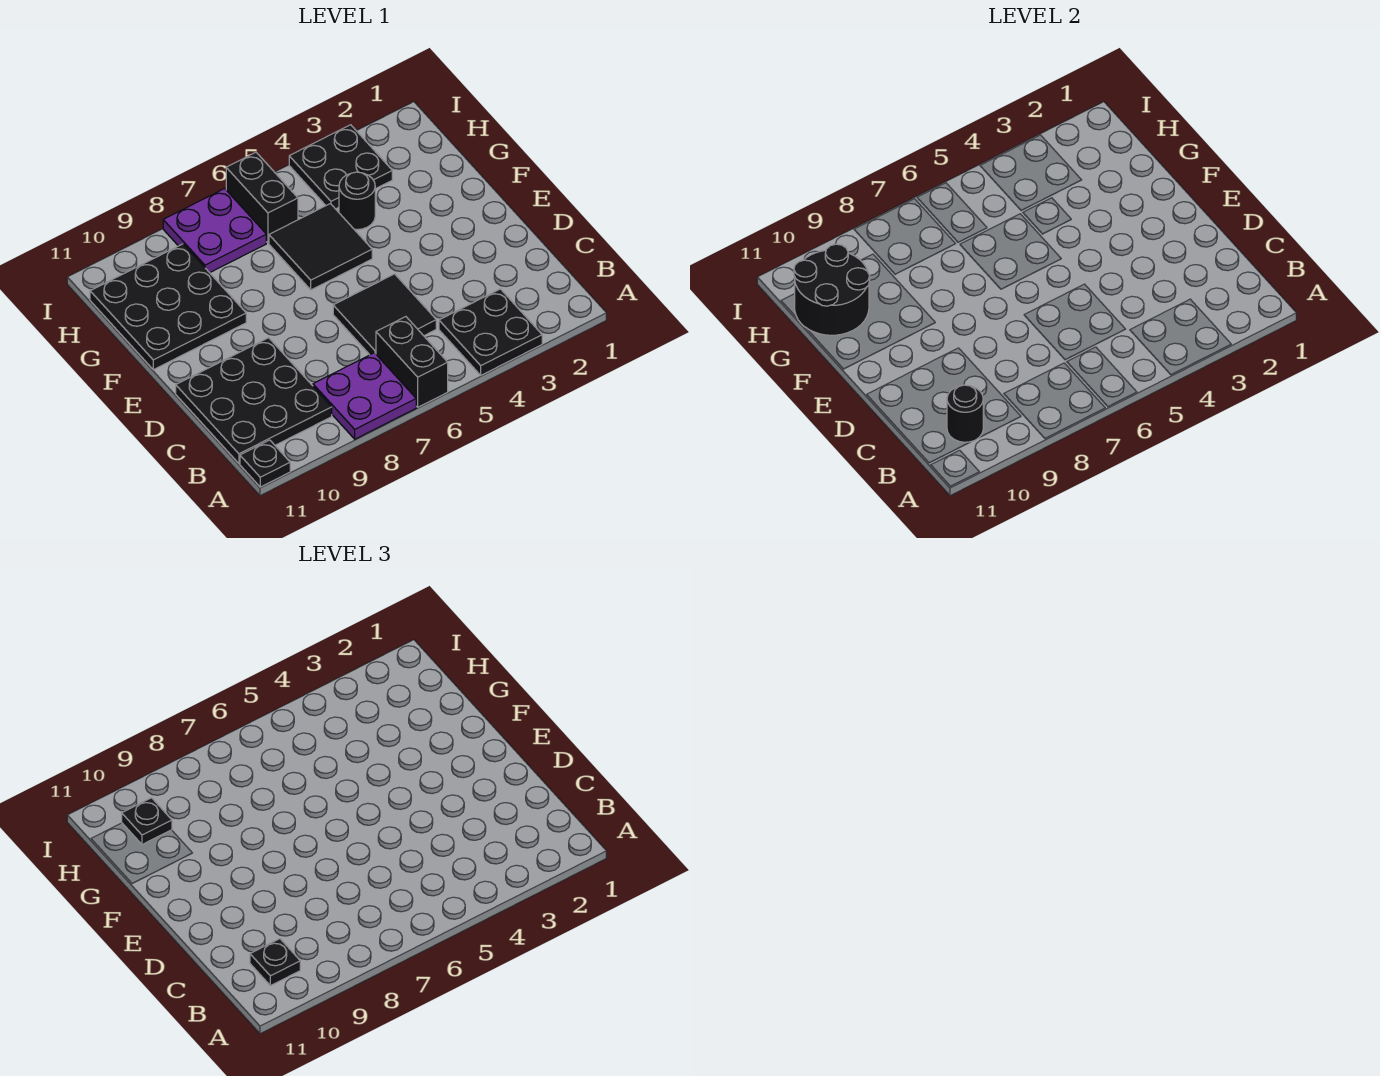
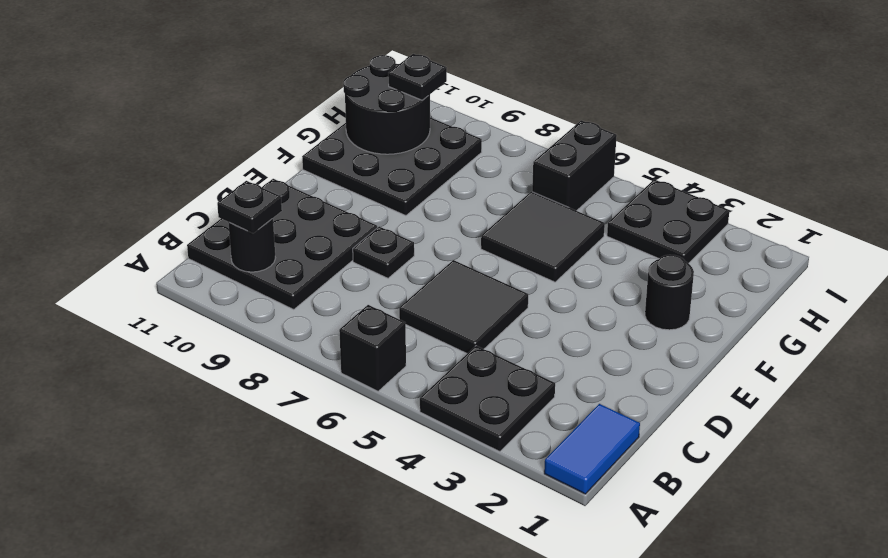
none -> blue 1x2 tile [544,404,640,494]
black 1x2 brick [376,317,448,407] -> black 1x1 brick [339,305,406,391]
purple 2x2 plate [313,353,416,439] -> none
black 1x1 plate [240,440,290,487] -> black 1x1 plate moved to [353,227,414,278]
black 1x1 round brick [339,172,375,230] -> black 1x1 round brick moved to [645,255,694,330]
purple 2x2 plate [163,189,266,273] -> none

